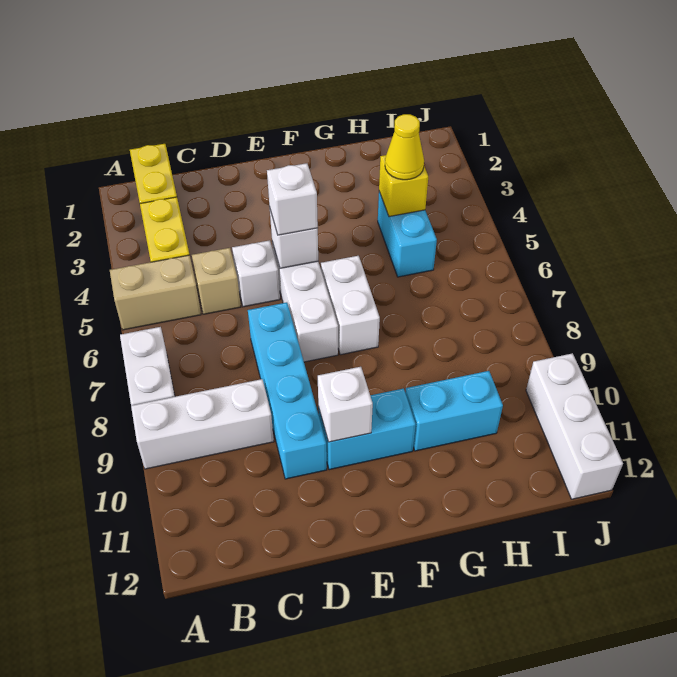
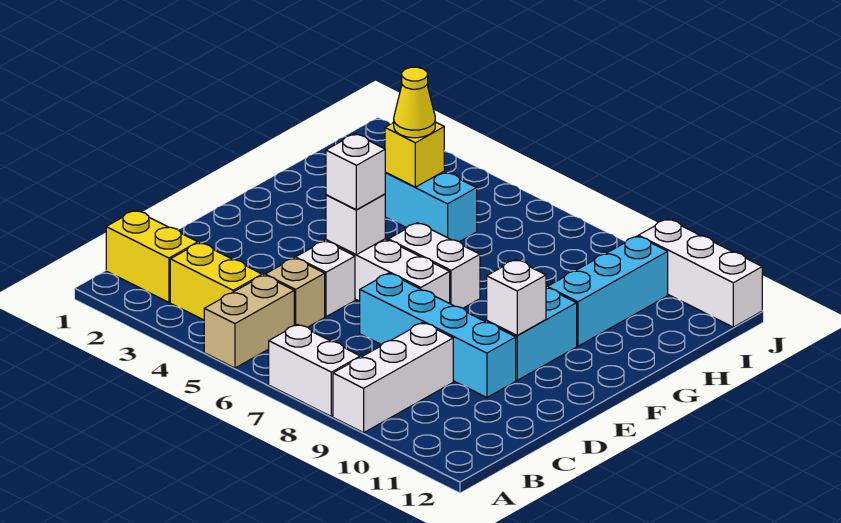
cyan 1x2 brick [405,371,503,451] -> cyan 1x3 brick [547,236,668,346]

